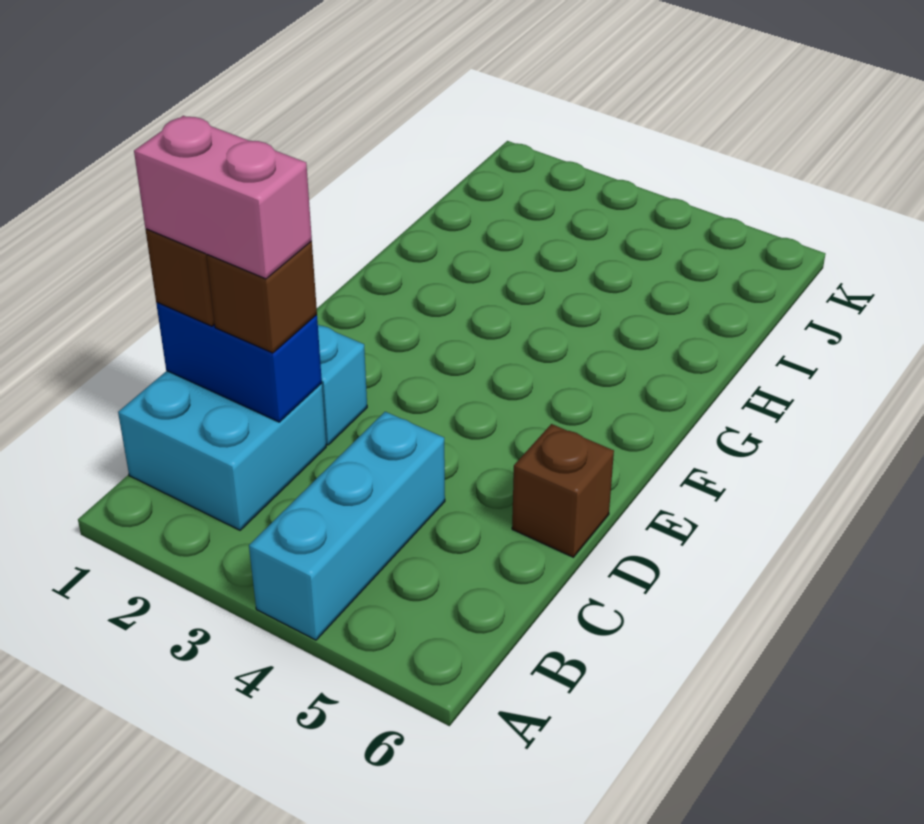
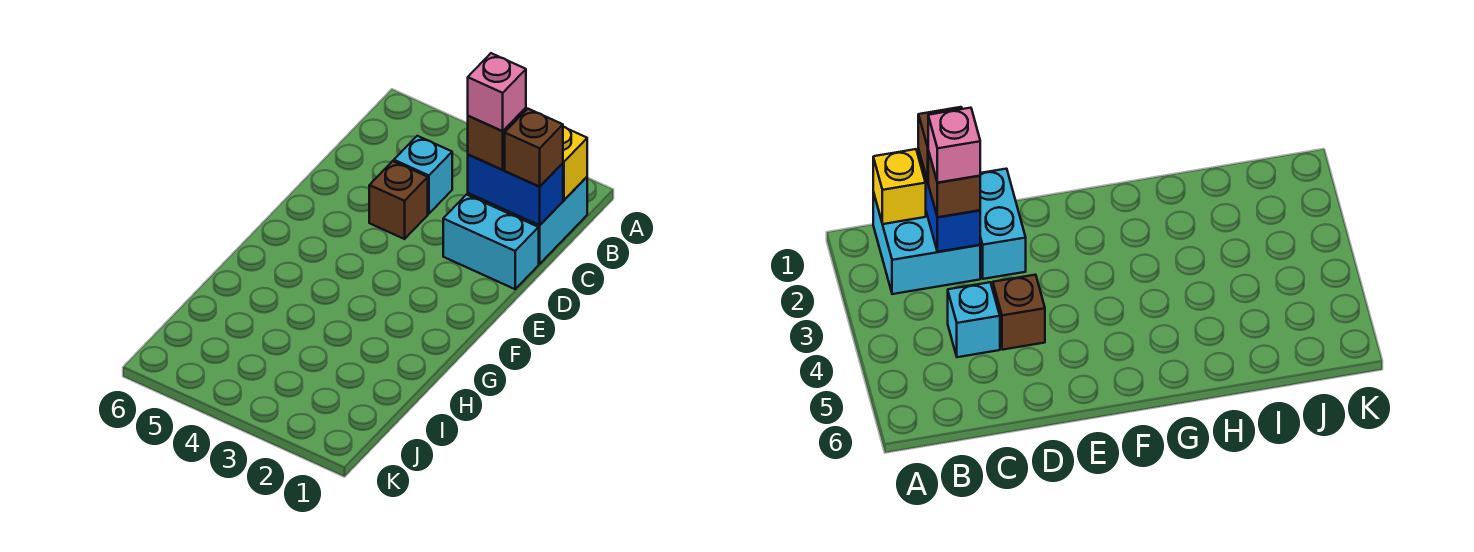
cyan 1x3 brick [249,412,445,640] -> cyan 1x1 brick [394,136,452,214]
none -> yellow 1x1 brick [563,127,587,200]
pink 1x2 brick [134,116,312,279] -> pink 1x1 brick [468,53,526,131]
brown 1x1 brick [512,424,614,557] -> brown 1x1 brick moved to [369,161,428,239]

